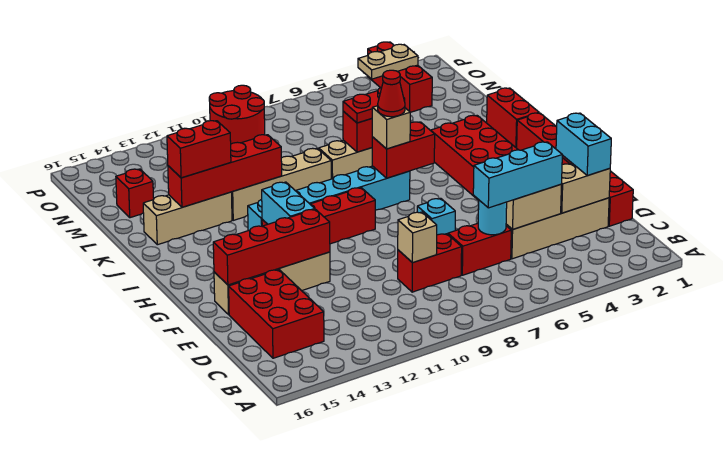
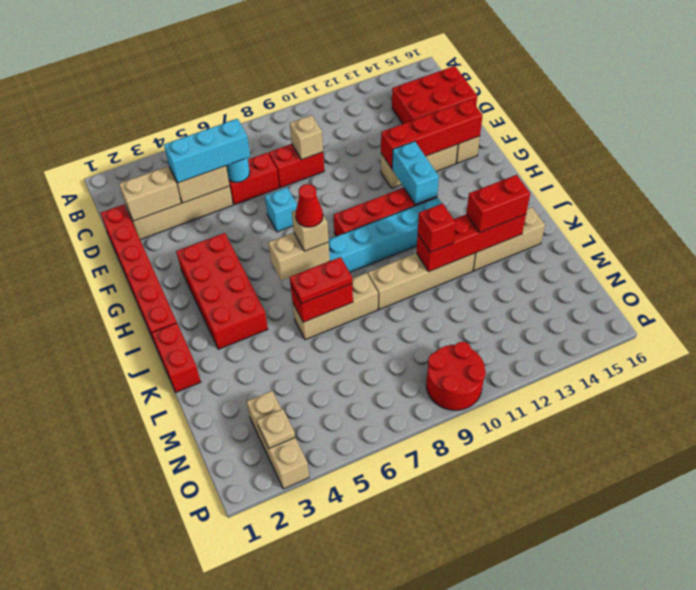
red 2x3 brick [229,270,324,358] -> red 2x3 brick turned to [392,66,477,124]
cyan 1x2 brick [556,113,611,176] -> none
red 1x2 brick [372,122,435,178] -> tan 1x2 brick [268,233,330,280]
red 1x1 brick [116,169,154,218] -> red 1x1 brick moved to [418,203,456,252]
red 1x3 brick [368,42,432,112] -> tan 1x3 brick [247,391,309,489]
tan 1x2 plate [358,44,418,79] -> tan 1x1 plate [257,409,295,448]

